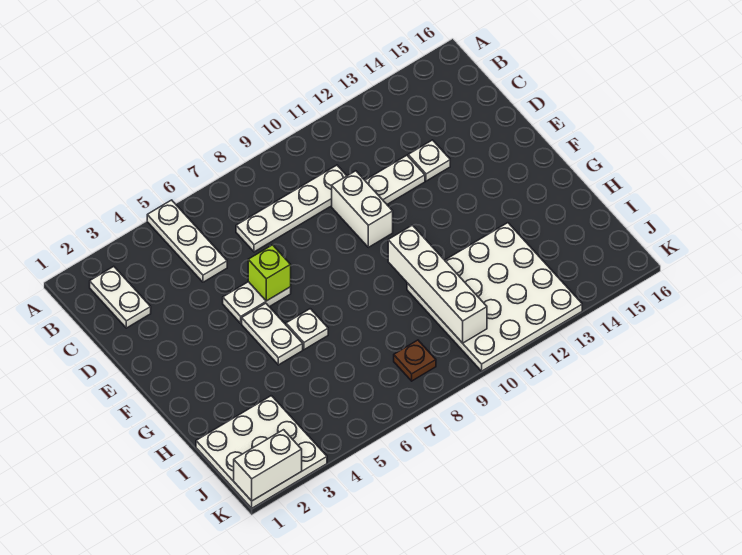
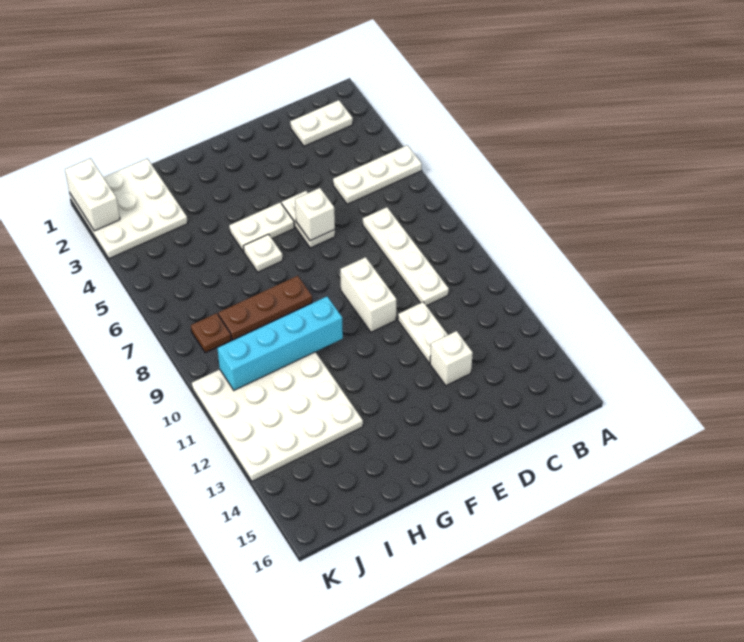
white 1x2 brick [332,171,393,247] -> white 1x2 brick turned to [340,257,396,332]
white 1x1 plate [408,140,450,181] -> white 1x1 brick [430,331,473,386]
lime 1x1 brick [248,245,291,301] -> white 1x1 brick [295,188,335,241]
none -> brown 1x3 plate [218,276,312,340]
white 1x4 brick [388,225,487,343] -> cyan 1x4 brick [217,297,343,390]

